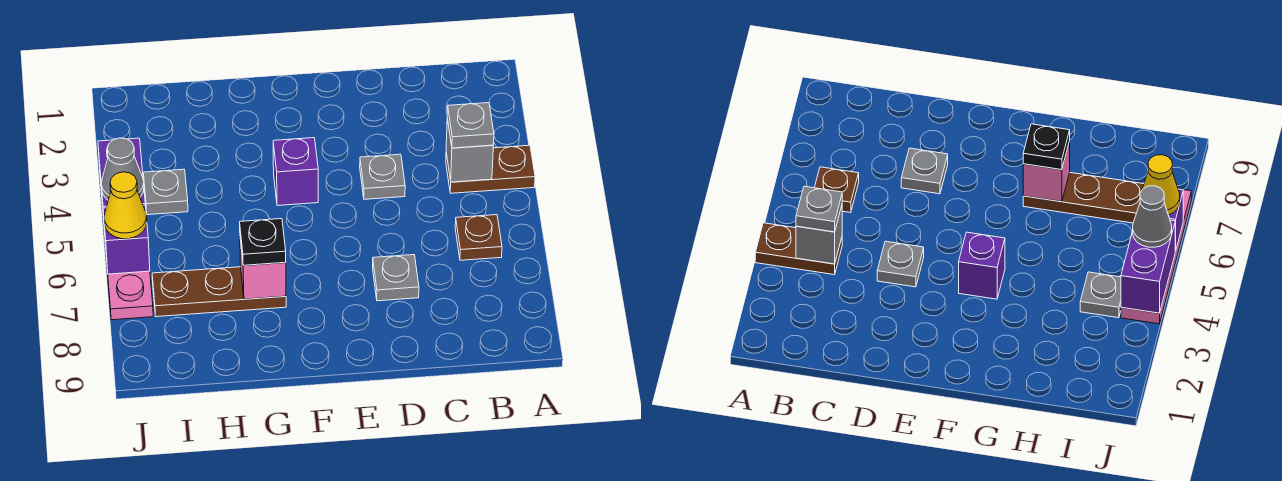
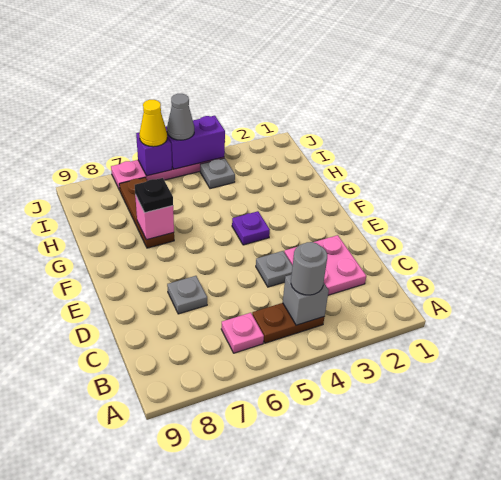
brown 1x2 plate [446,145,535,193] -> brown 1x2 plate turned to [252,303,324,343]
grey 1x1 plate [447,103,494,148] -> grey 1x1 round brick [291,242,327,295]
brown 1x1 plate [455,215,502,260] -> pink 1x1 plate [221,313,264,353]
none -> pink 2x2 plate [284,235,366,295]
purple 1x1 brick [273,138,318,206] -> purple 1x1 plate [232,211,270,245]

